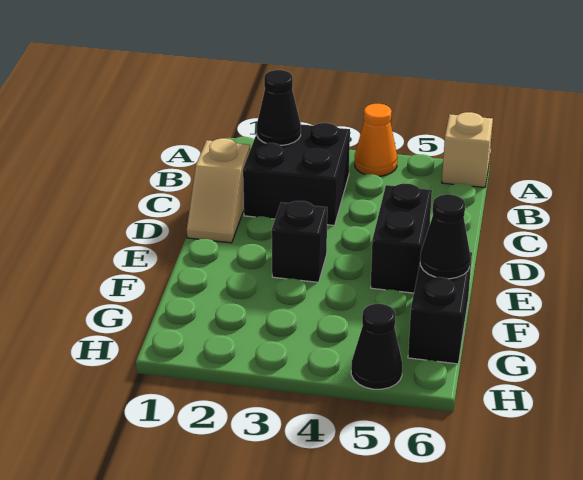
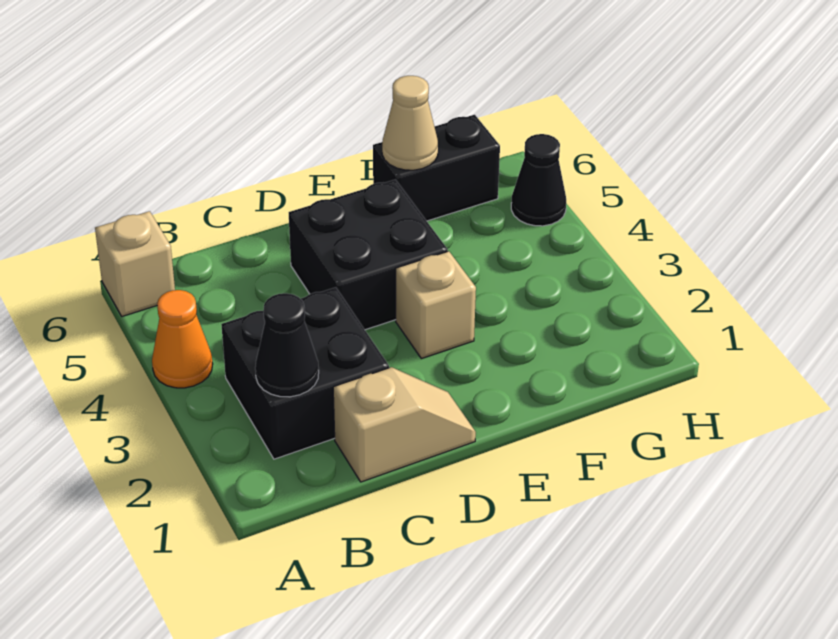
black 1x2 brick [371,184,432,293] -> black 2x2 brick [289,180,448,330]
black 1x1 brick [272,201,327,282] -> tan 1x1 brick [396,251,476,359]
black 1x1 cone [420,194,471,279] -> tan 1x1 cone [382,76,438,170]

